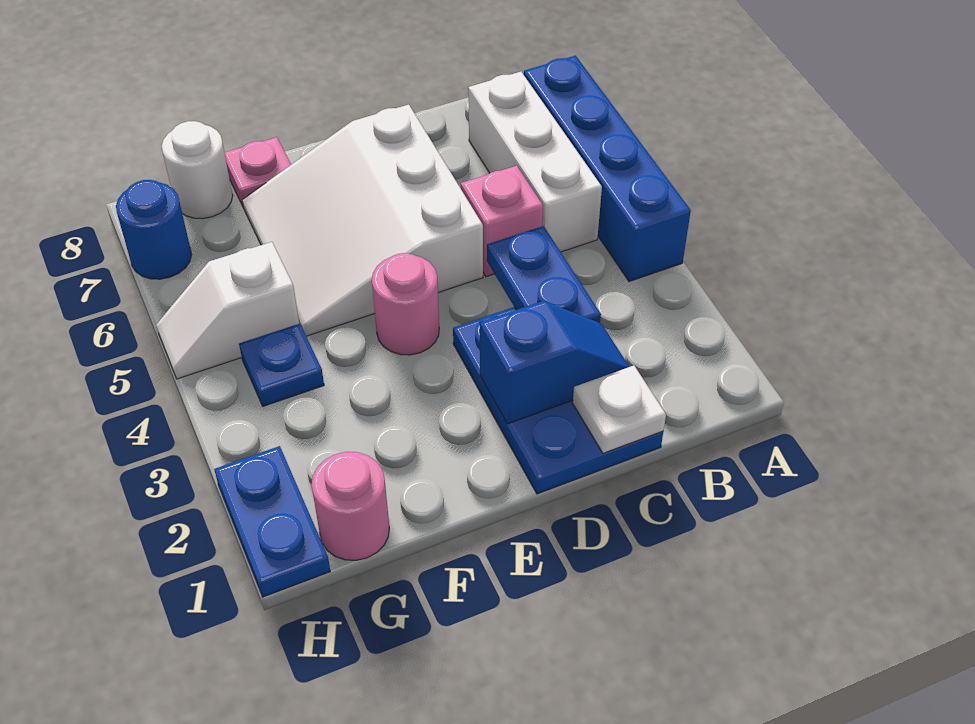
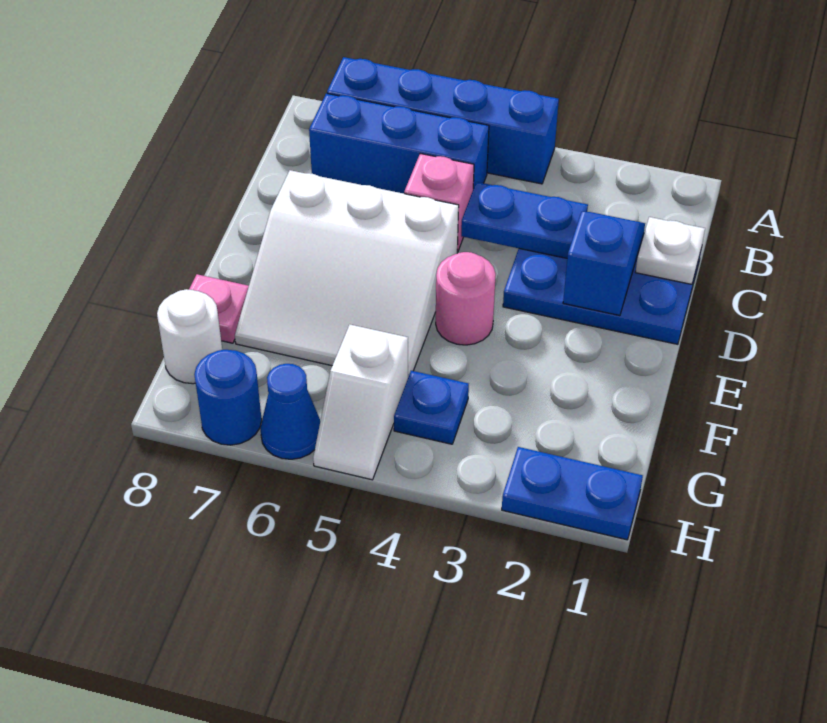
white 1x3 brick [468,72,602,252] -> blue 1x3 brick [309,93,489,194]
pink 1x1 round brick [311,452,389,560] -> none
none -> blue 1x1 cone [260,364,320,459]

